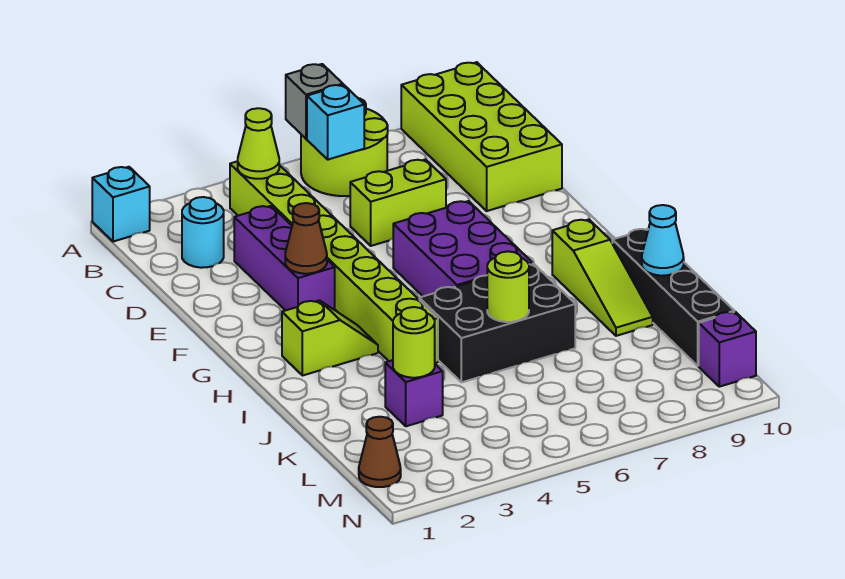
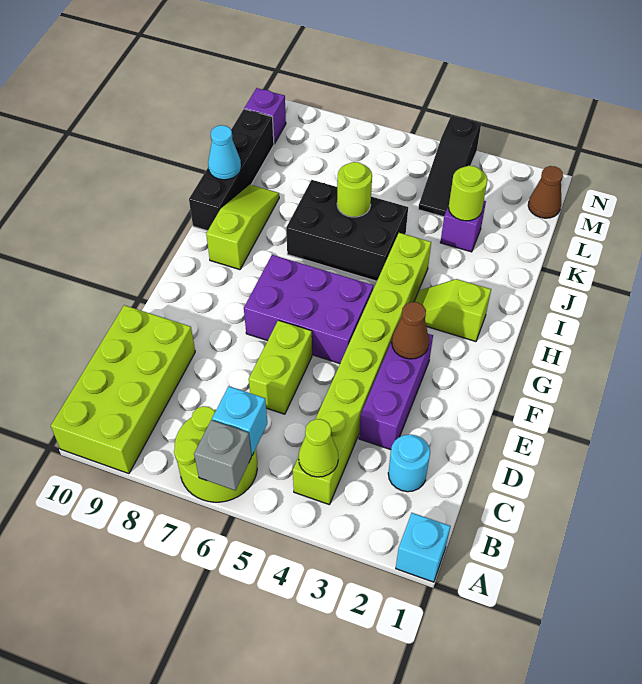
lime 1x2 brick [350,159,446,246] -> lime 1x2 brick turned to [249,320,312,414]
purple 2x3 brick [393,201,532,296] -> purple 2x3 brick turned to [244,255,373,363]
none -> black 1x3 slope [418,115,481,217]

